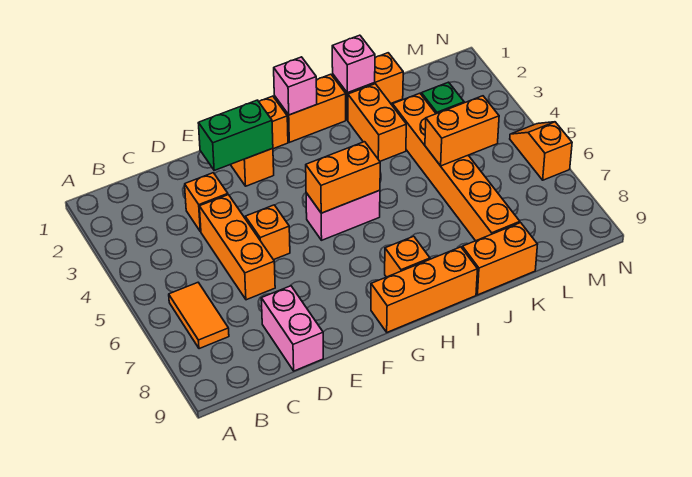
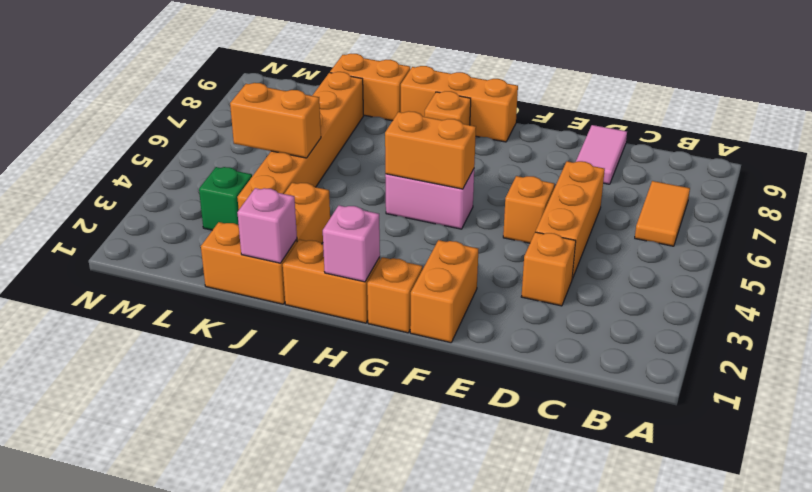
pink 1x2 brick [261,286,323,371] -> pink 1x2 tile [576,125,627,184]
green 1x2 brick [198,100,273,170] -> none
orange 1x2 slope [510,122,572,180] -> none

